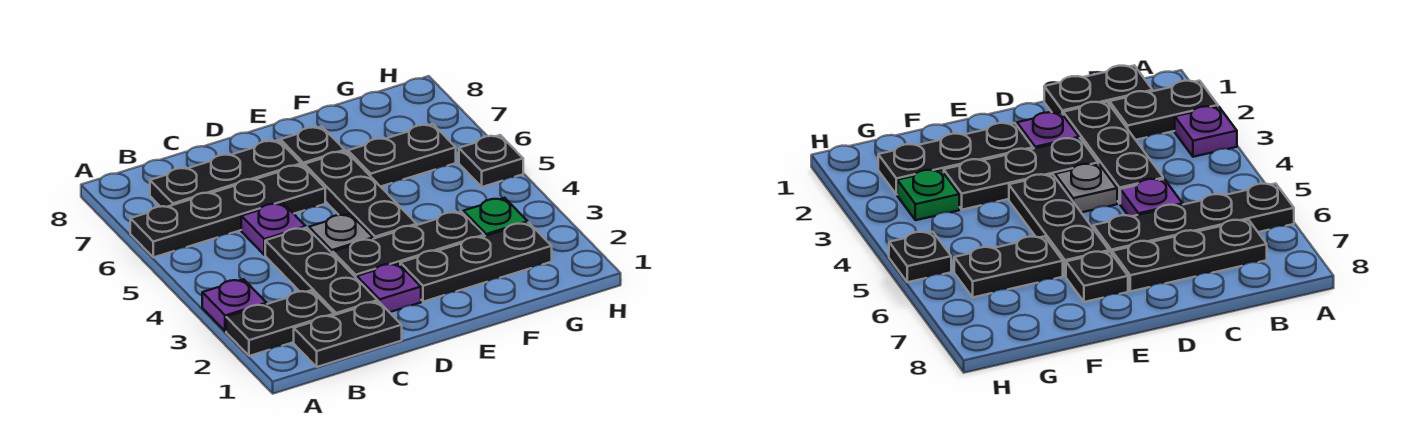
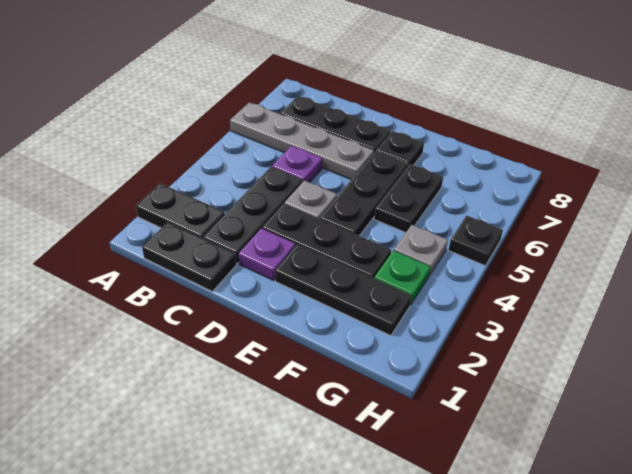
purple 1x1 plate [202,279,267,331] -> none
black 1x4 plate [130,165,325,257] -> grey 1x4 plate [230,102,374,180]
black 1x2 plate [348,124,456,187] -> black 1x2 plate turned to [374,164,443,233]
none -> grey 1x1 plate [394,225,448,276]

